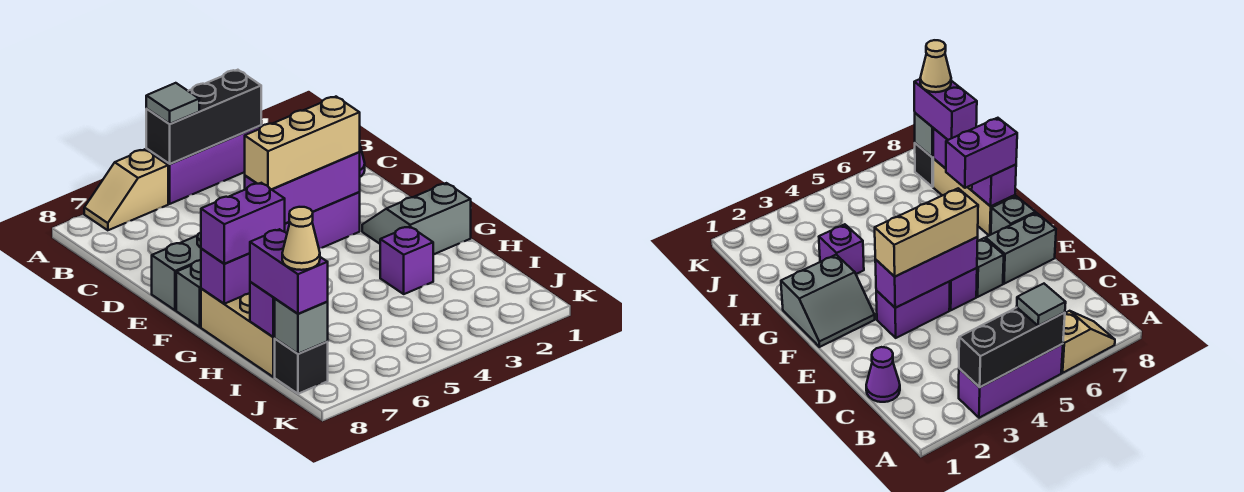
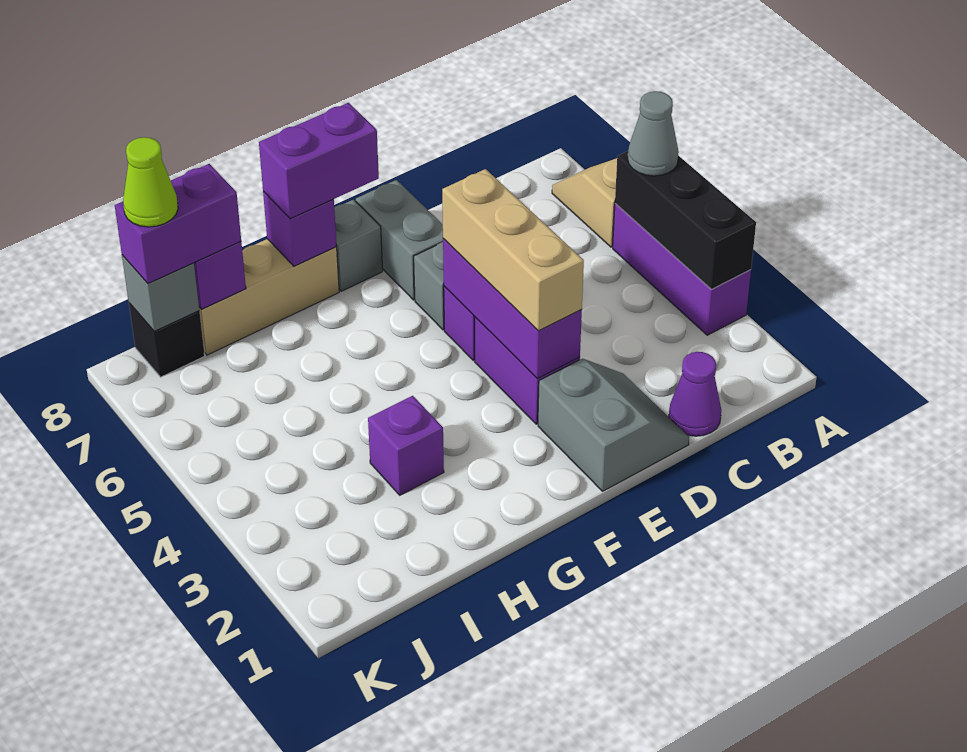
grey 1x1 tile [146,83,199,124] -> grey 1x1 cone [628,91,679,176]
grey 2x2 slope [362,183,471,255] -> grey 2x2 slope moved to [538,358,689,491]
purple 1x2 brick [201,183,285,264] -> purple 1x2 brick turned to [259,103,379,219]
tan 1x1 cone [282,207,320,270] -> lime 1x1 cone [123,137,178,227]

